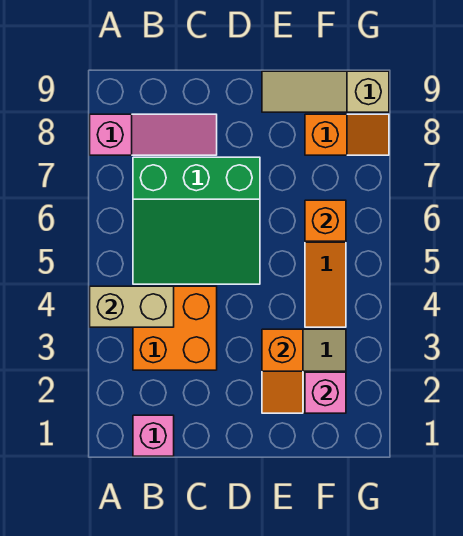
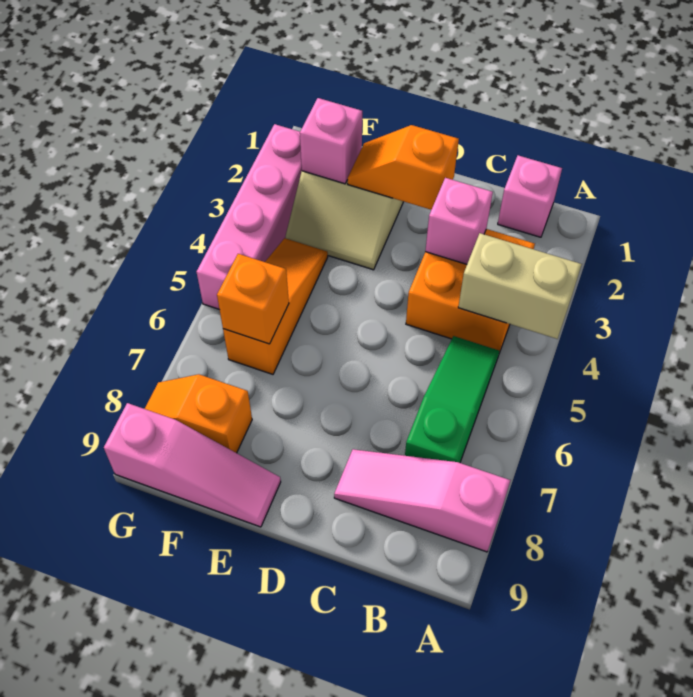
green 3x3 slope [133,157,260,284] -> green 1x3 slope [405,336,500,463]
none -> pink 1x1 brick [425,178,493,264]
orange 1x2 slope [262,329,303,413] -> orange 1x2 slope turned to [348,125,459,210]
tan 1x3 slope [262,71,389,112] -> pink 1x3 slope [104,403,281,527]
none -> pink 1x4 brick [197,124,302,309]

